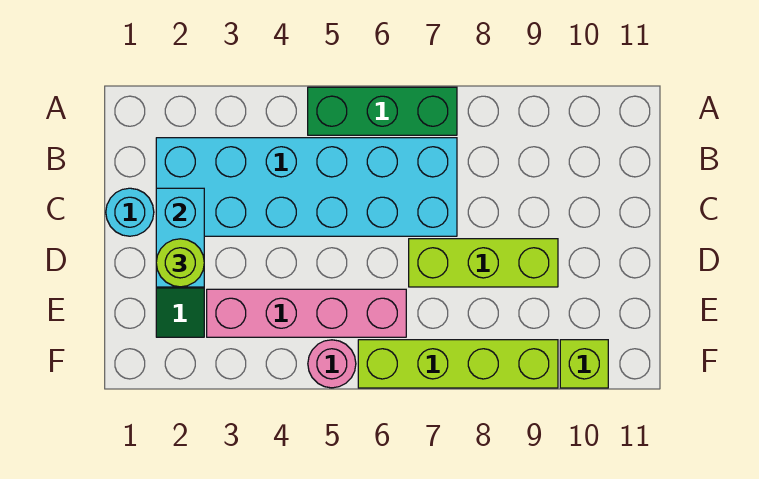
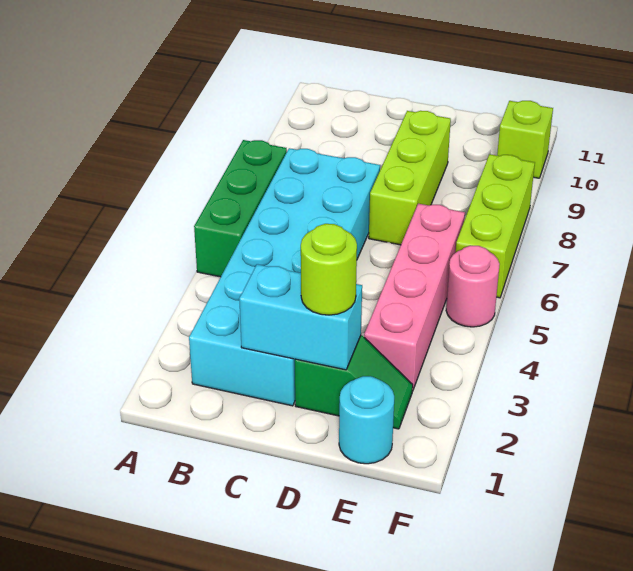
cyan 1x1 round brick [106,188,154,236] -> cyan 1x1 round brick moved to [339,376,394,464]
lime 1x4 brick [358,340,558,388] -> lime 1x3 brick [456,154,535,298]

